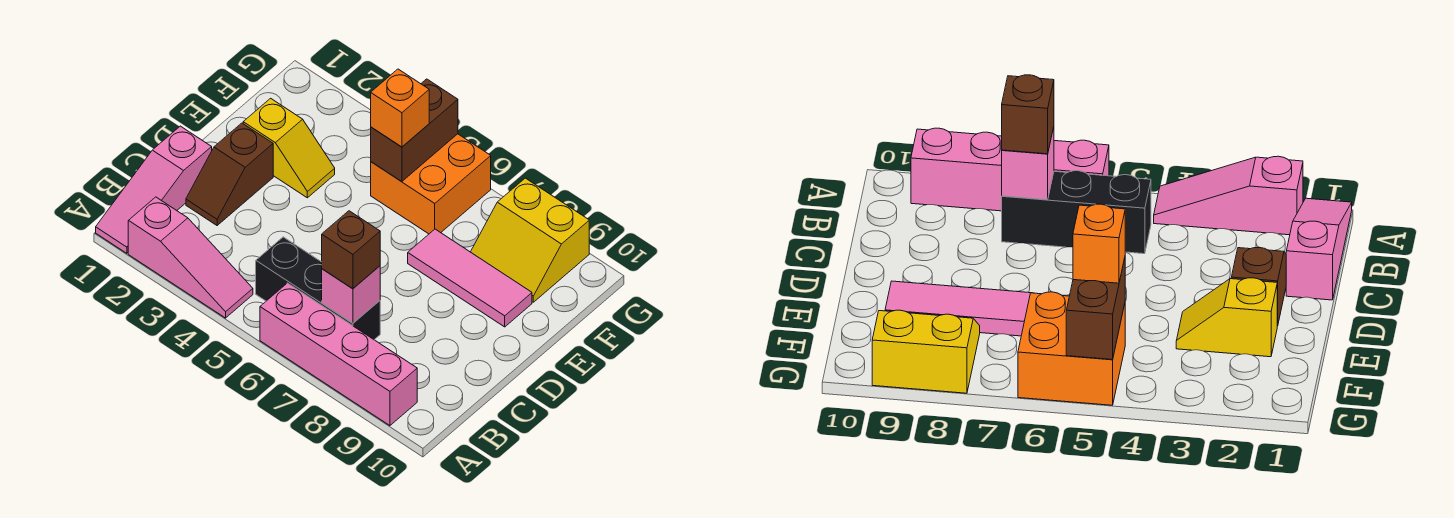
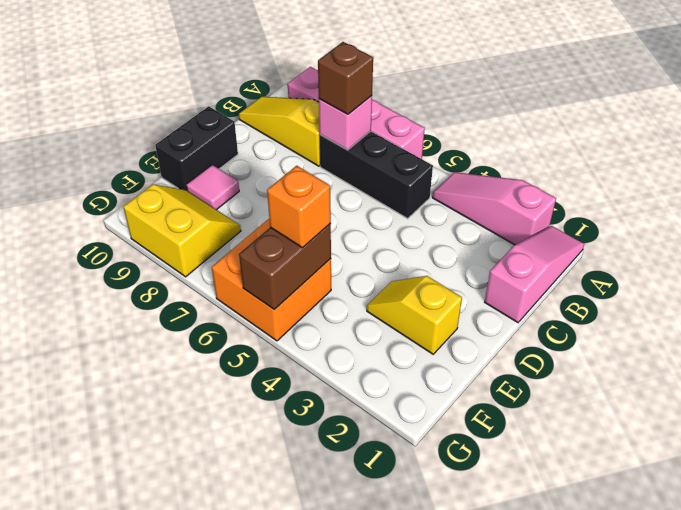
none -> yellow 1x3 slope [239,97,320,166]
brown 1x2 slope [186,123,273,225] -> none
none -> black 1x2 brick [155,106,238,190]
pink 1x3 tile [408,229,532,327] -> pink 1x1 tile [186,165,239,210]

